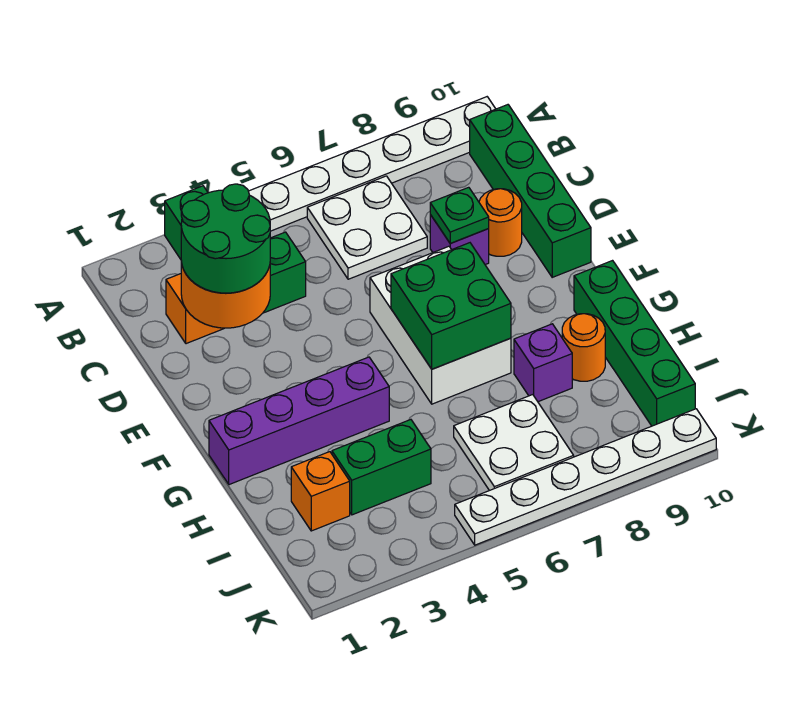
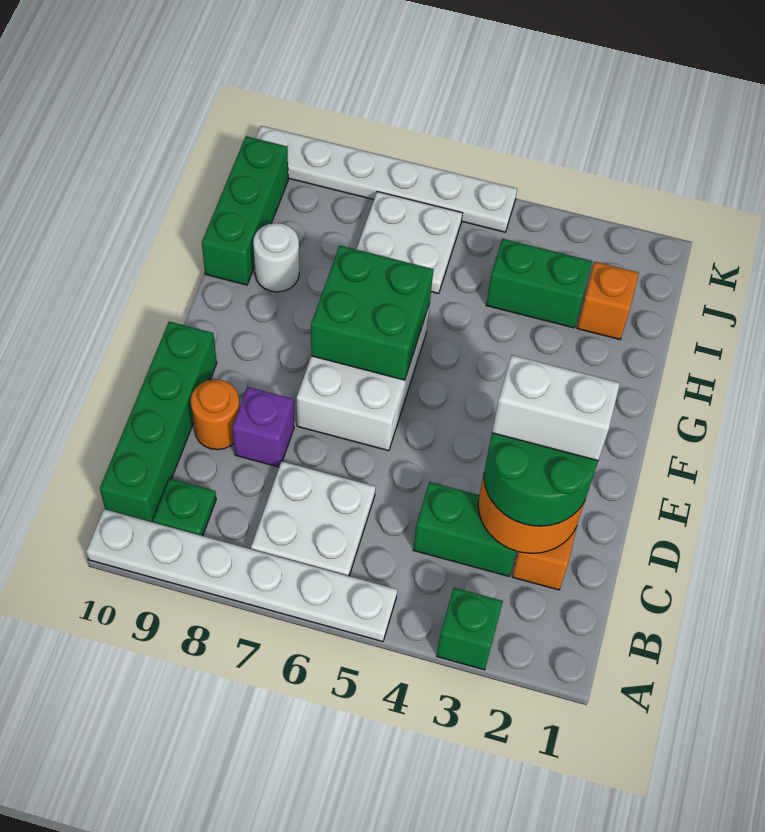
none -> white 1x2 brick [492,355,620,461]
green 1x1 plate [430,187,489,243] -> green 1x1 plate moved to [153,478,216,536]
purple 1x4 brick [209,357,389,485] -> none
green 1x4 brick [574,261,695,426] -> green 1x3 brick [202,136,288,285]
purple 1x1 brick [514,324,572,402] -> none
orange 1x1 round brick [562,314,605,381] -> white 1x1 round brick [253,223,299,292]

